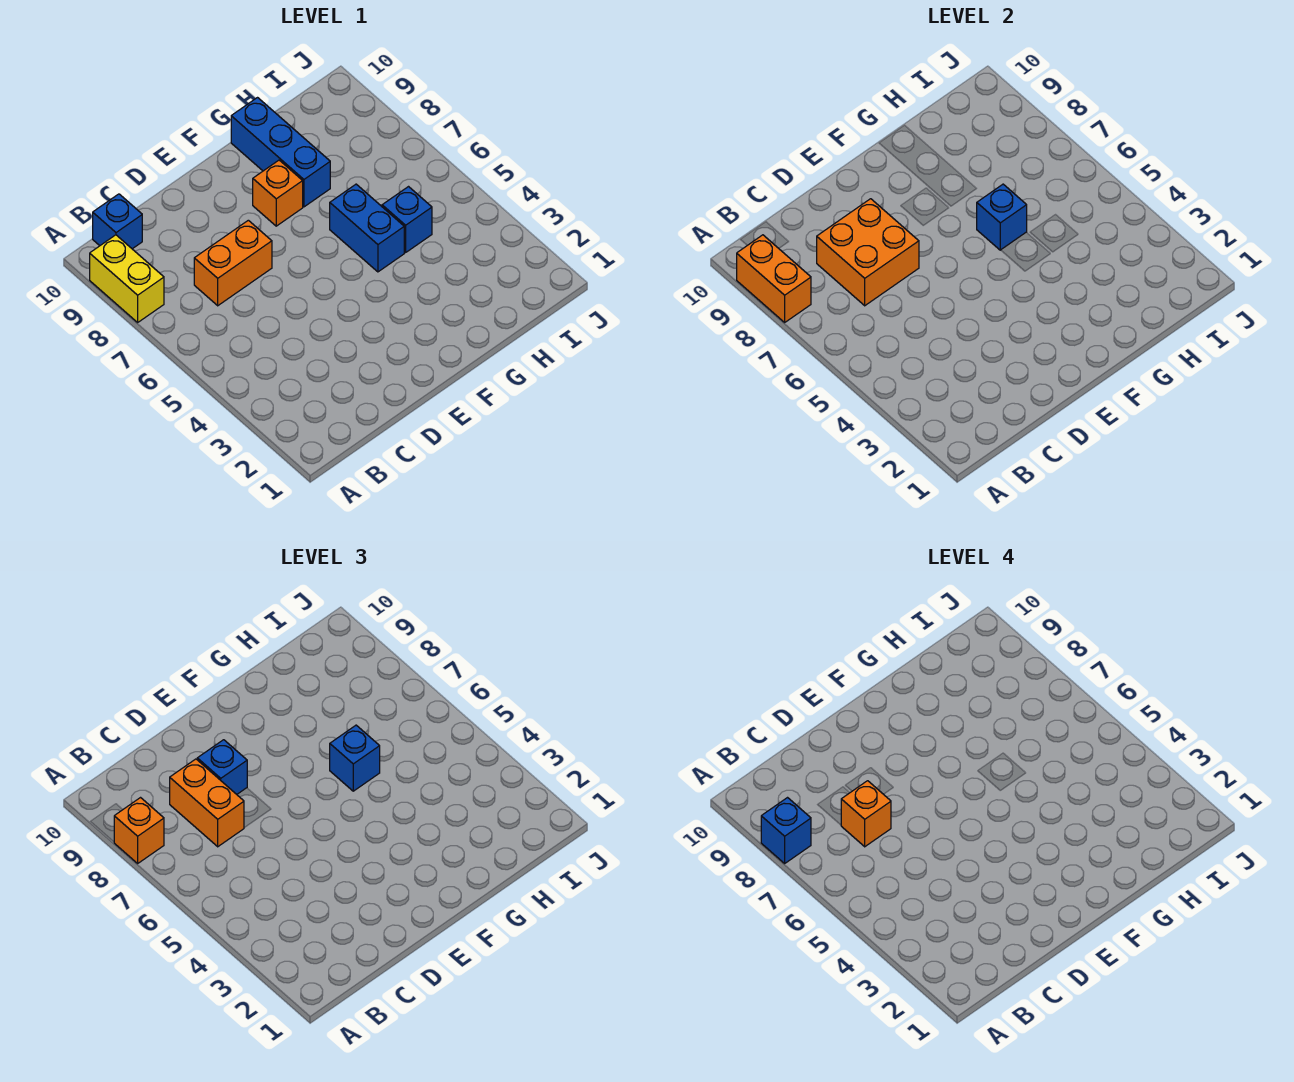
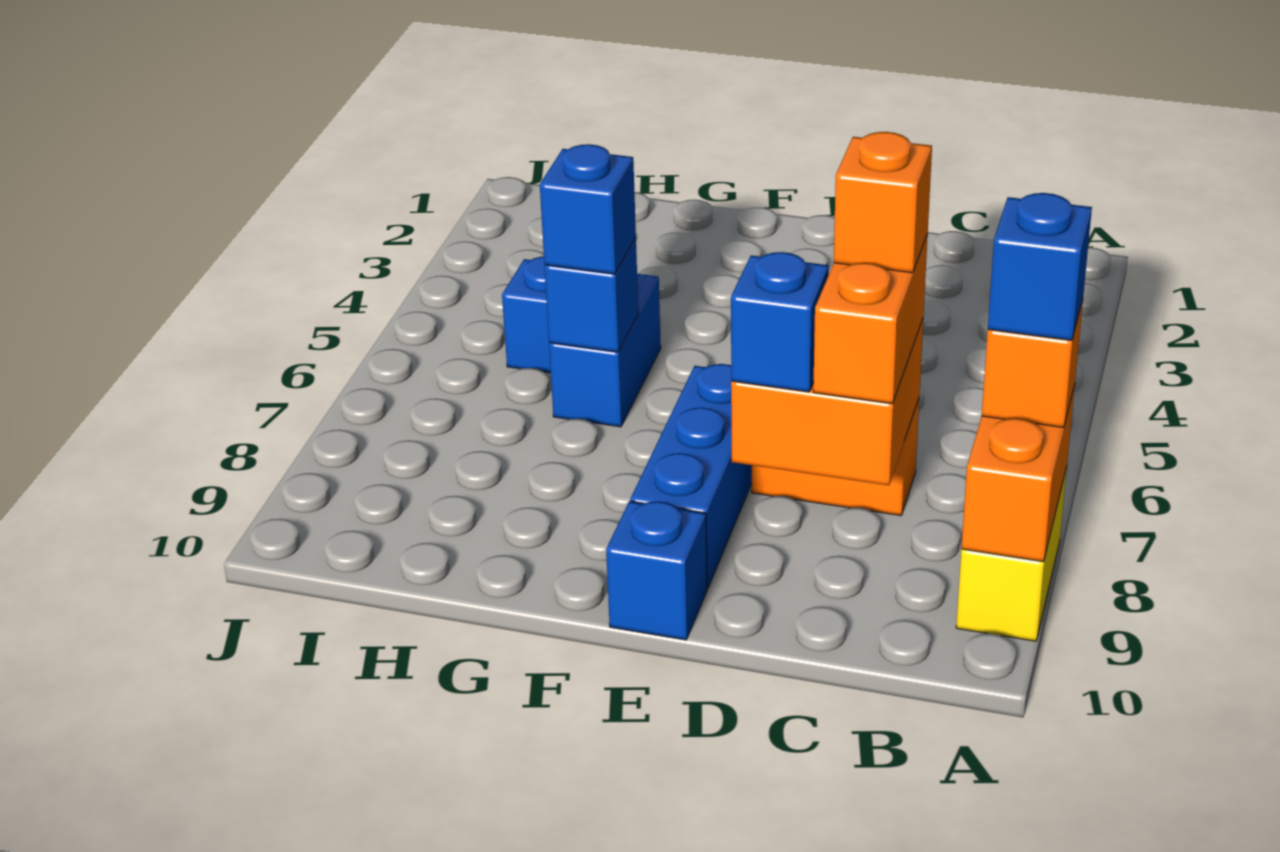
blue 1x1 brick [93,194,142,249] -> blue 1x1 brick moved to [606,501,707,640]
orange 1x1 brick [253,160,303,226] -> none
blue 1x3 brick [231,98,330,207] -> blue 1x3 brick moved to [630,364,752,588]

